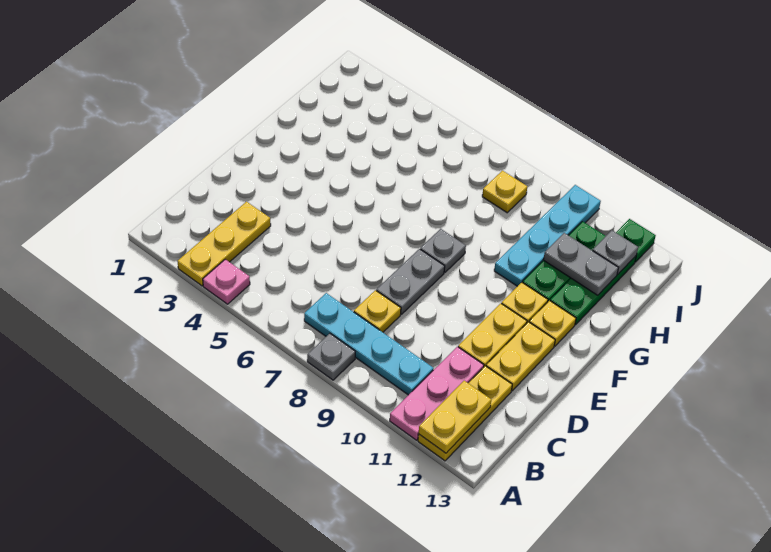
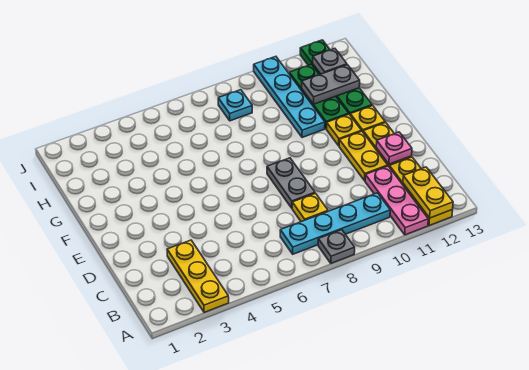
pink 1x1 plate [203,259,250,304] -> pink 1x1 plate moved to [376,132,412,164]
grey 1x1 plate [420,229,466,273] -> none
yellow 1x1 plate [482,171,527,213] -> cyan 1x1 plate [218,90,252,121]

